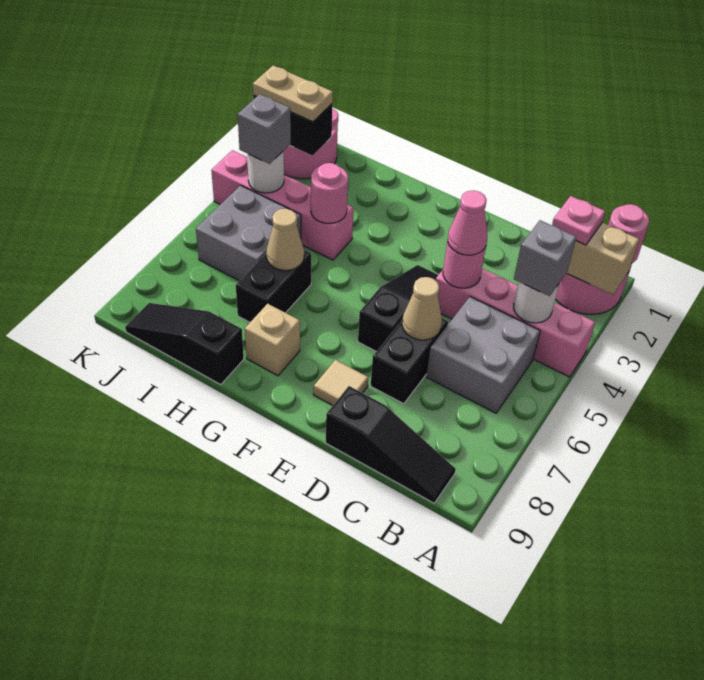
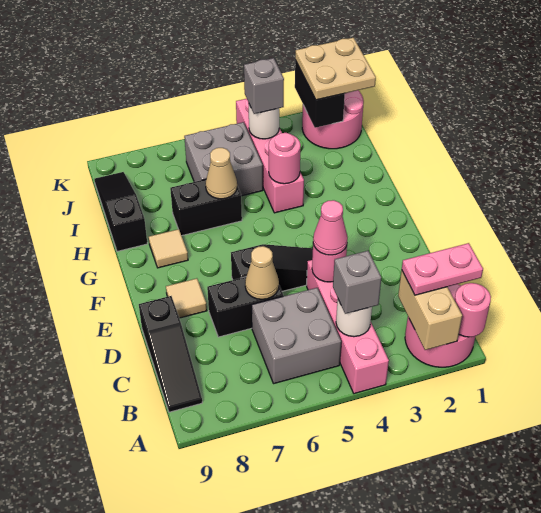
pink 1x1 plate [552,196,605,245] -> pink 1x2 plate [402,243,483,295]
tan 1x1 brick [245,304,300,376] -> tan 1x1 tile [149,229,188,268]
tan 1x2 plate [253,65,333,122] -> tan 2x2 plate [295,38,376,100]

